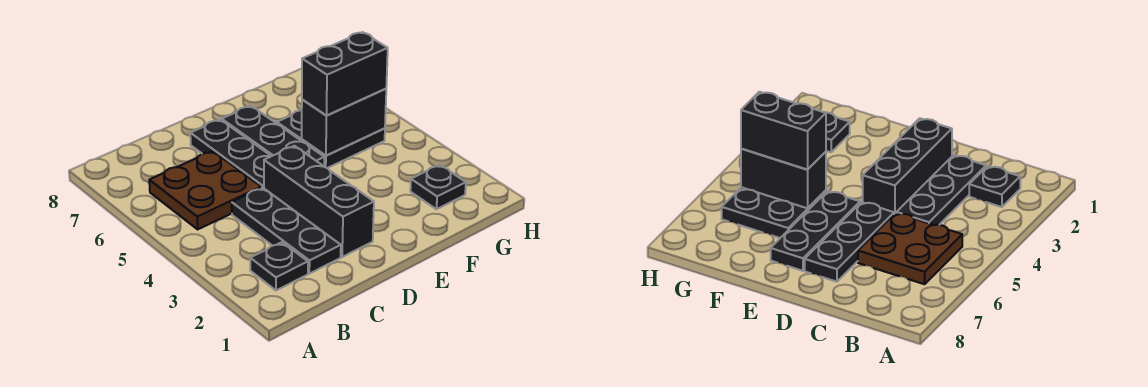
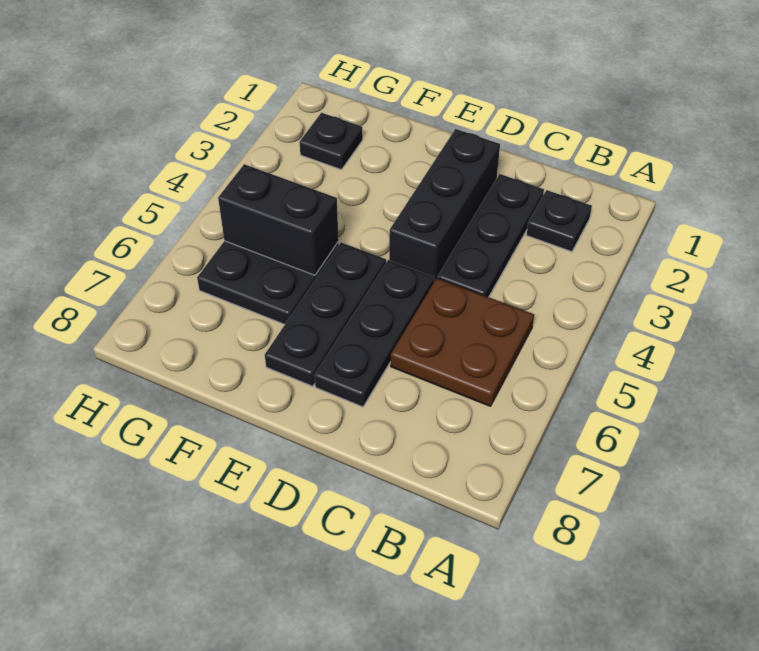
black 1x2 brick [302,32,388,116] -> none

